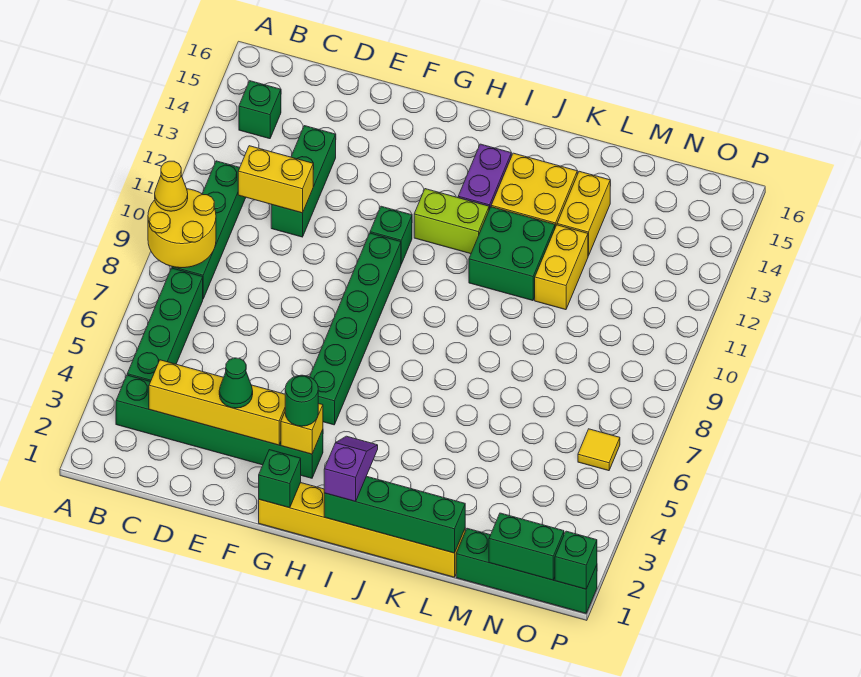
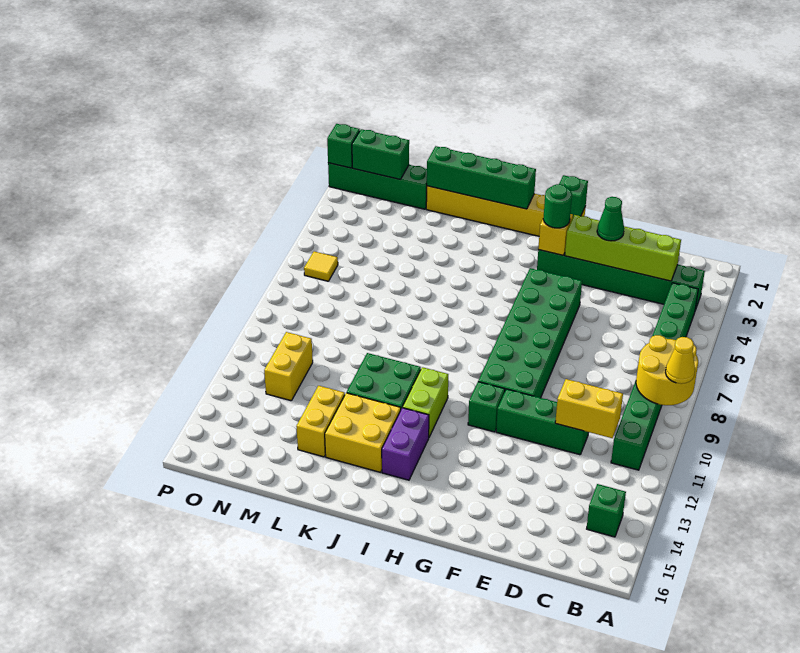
yellow 1x4 brick [149,360,285,445] -> lime 1x4 brick [565,215,681,281]
green 1x3 brick [271,126,336,237] -> green 1x3 brick turned to [496,389,589,455]
green 1x6 brick [310,233,401,425] -> green 2x6 brick [478,268,582,398]
lime 1x2 brick [414,189,489,254] -> lime 1x2 brick turned to [403,367,448,437]
purple 1x2 slope [324,436,378,501] -> none
yellow 1x2 brick [535,225,588,310] -> yellow 1x2 brick moved to [264,332,313,401]

